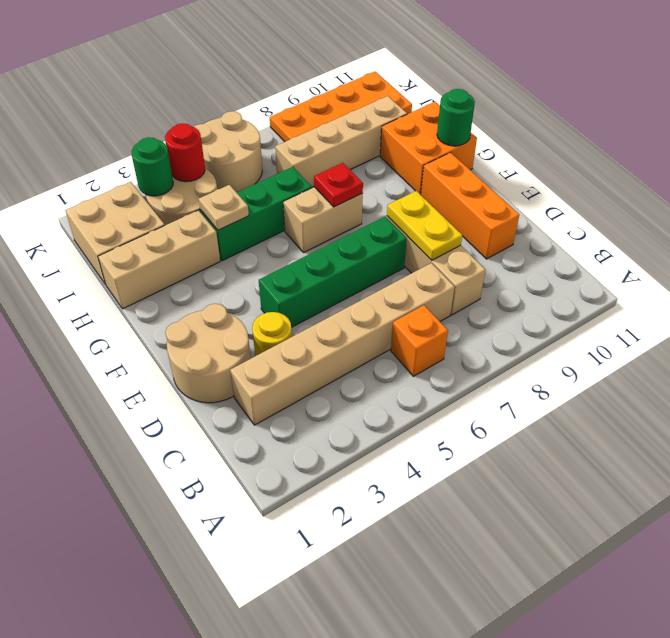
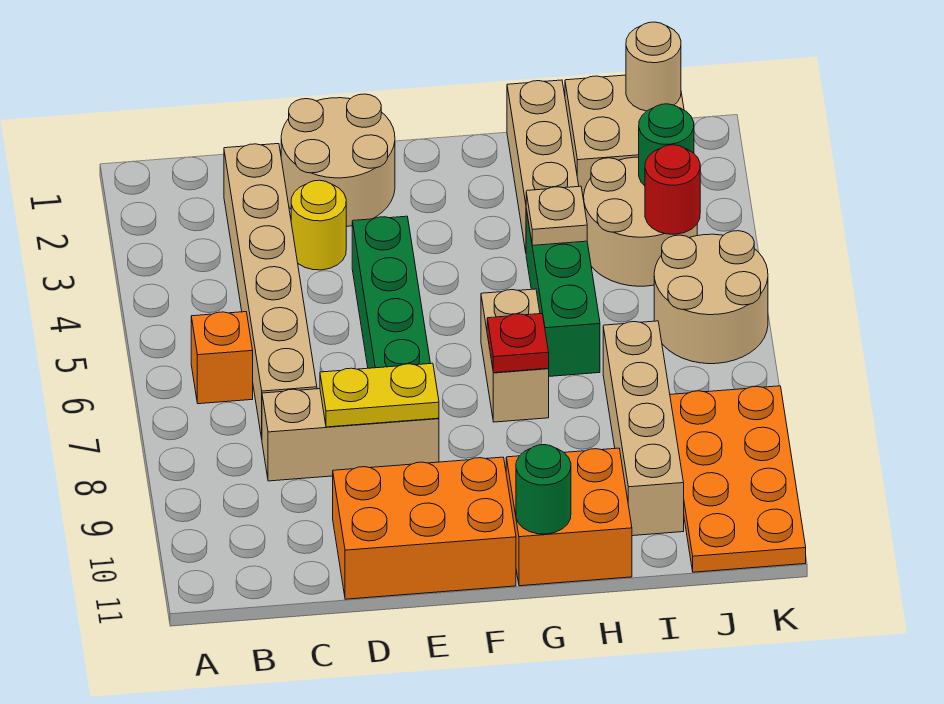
orange 1x3 brick [421,153,519,259] -> orange 2x3 brick [333,457,516,599]
none -> tan 1x1 round brick [626,22,681,111]

